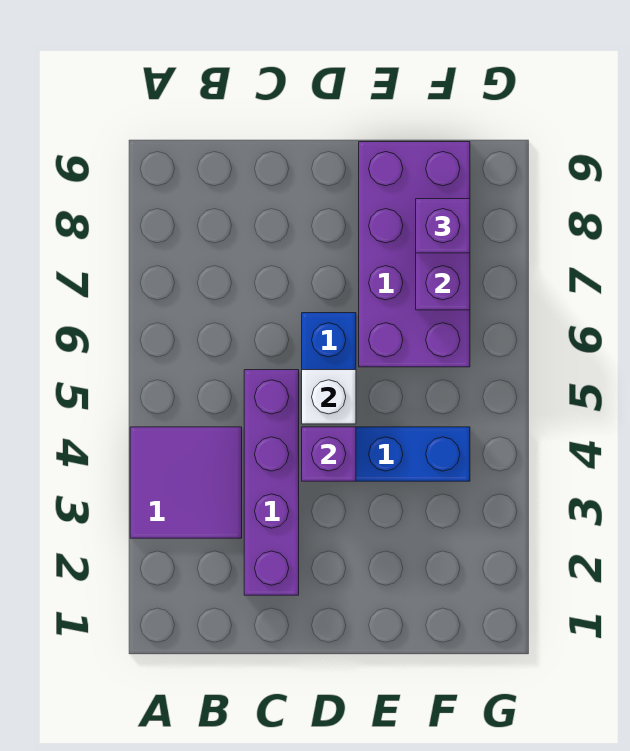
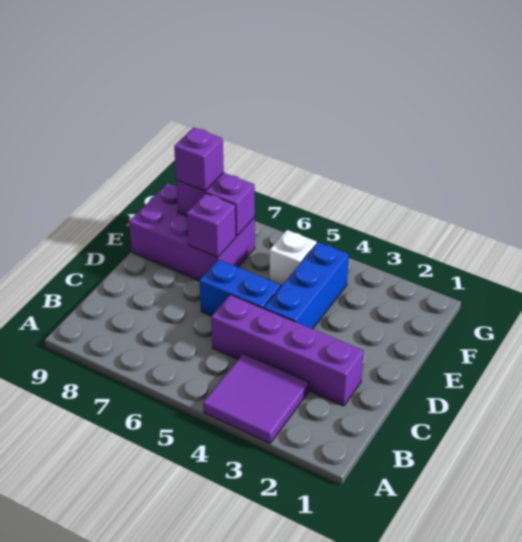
purple 1x1 brick [302,427,356,481] -> purple 1x1 brick moved to [187,193,236,257]
white 1x1 brick [302,370,356,424] -> white 1x1 brick moved to [269,230,317,286]
purple 2x4 brick [359,142,470,367] -> purple 2x3 brick [129,183,255,281]

